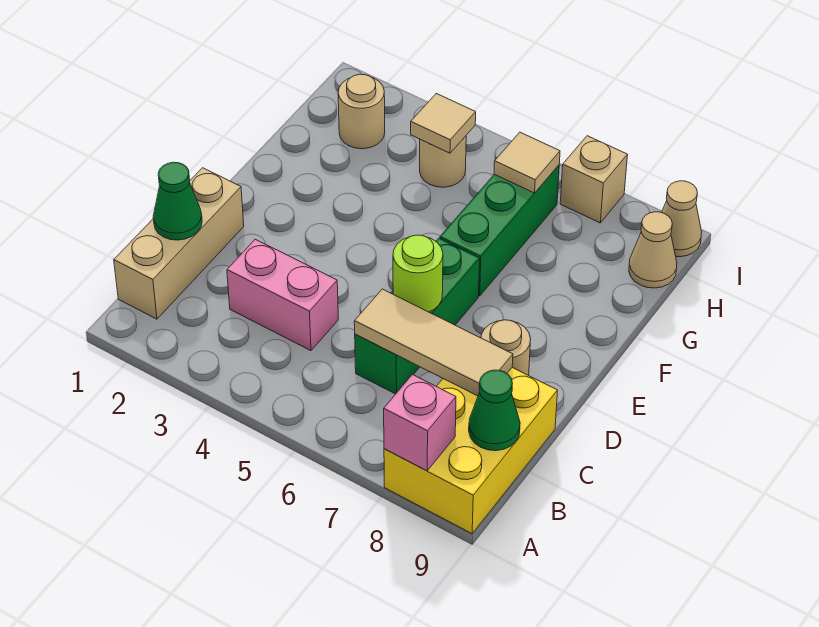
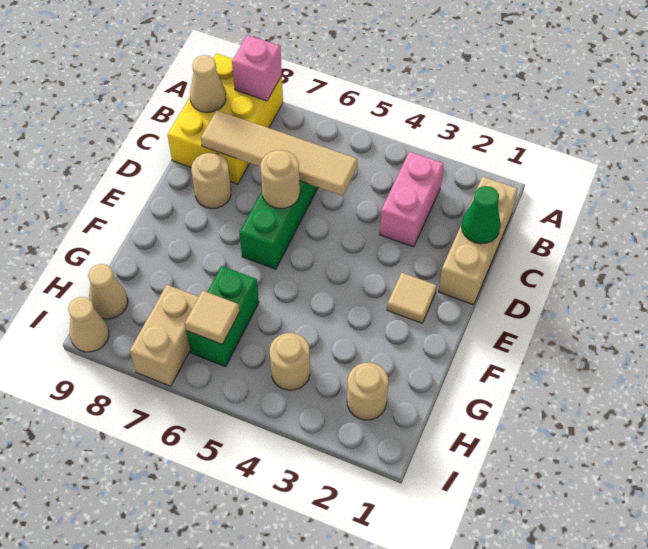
green 1x1 cone [469,370,520,451] -> tan 1x1 cone [190,55,226,113]
pink 1x2 brick [227,239,338,351] -> pink 1x2 brick turned to [380,152,444,247]
tan 1x3 tile [354,289,513,396] -> tan 1x4 tile [201,110,357,196]
lime 1x1 round brick [393,235,443,312] -> tan 1x1 round brick [260,150,300,209]
green 1x3 brick [440,165,559,296] -> green 1x2 brick [186,266,259,367]
tan 1x1 tile [411,93,476,153] -> tan 1x1 tile moved to [387,273,437,323]
tan 1x1 brick [560,136,627,223] -> tan 1x2 brick [130,285,199,386]

